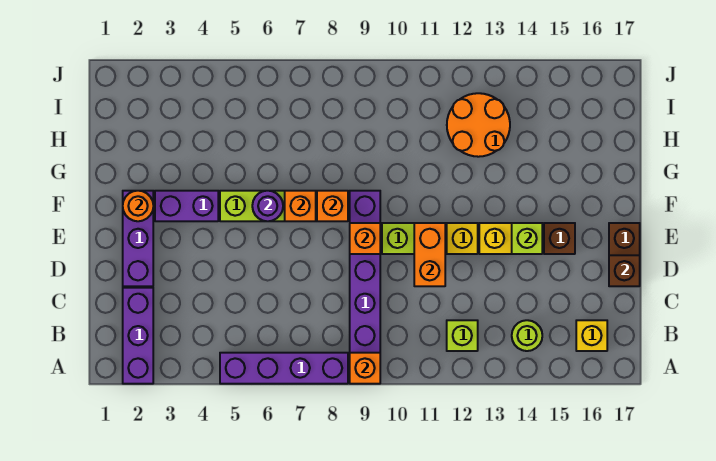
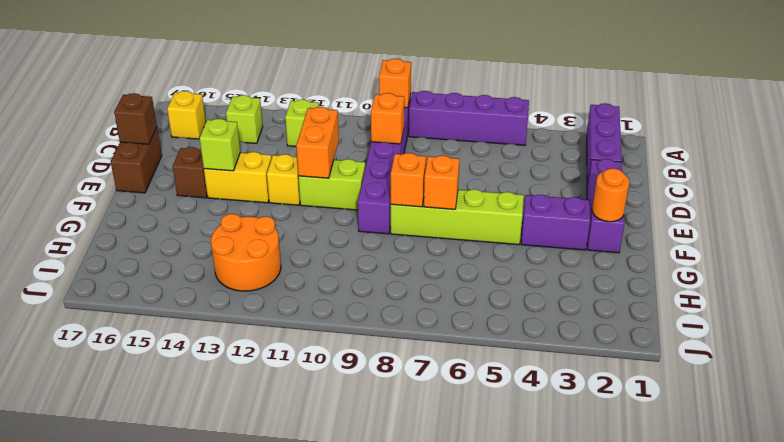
lime 1x1 round brick [512,320,542,351] -> lime 1x1 brick [226,95,263,143]
orange 1x1 brick [350,223,380,254] -> orange 1x1 brick moved to [371,93,404,144]
purple 1x1 round brick [252,191,283,221] -> none

